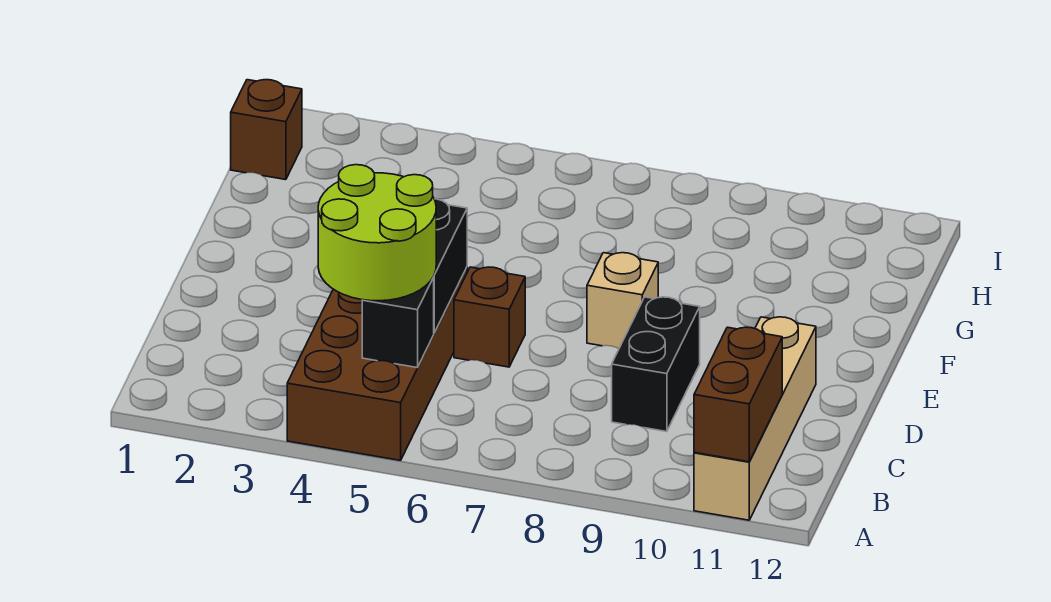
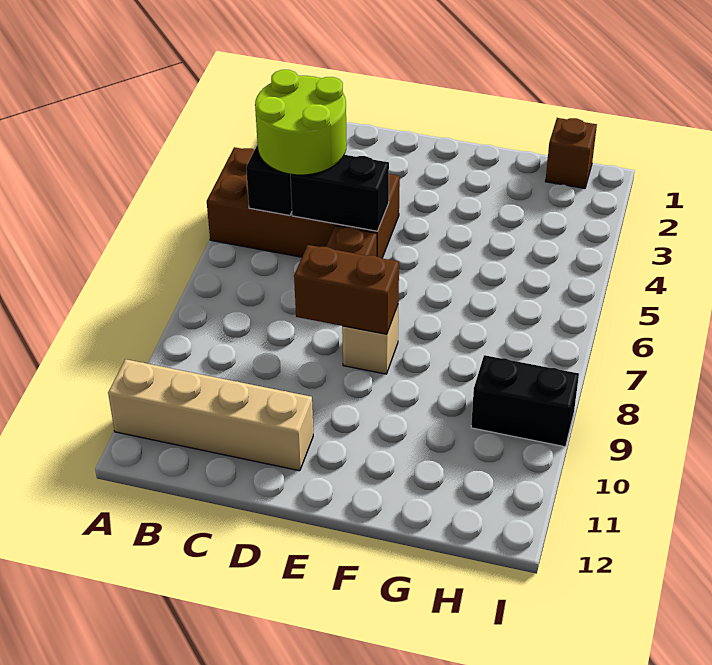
brown 1x2 brick [694,327,782,462] -> brown 1x2 brick moved to [294,245,399,334]
black 1x2 brick [612,297,700,432] -> black 1x2 brick moved to [471,355,579,447]

